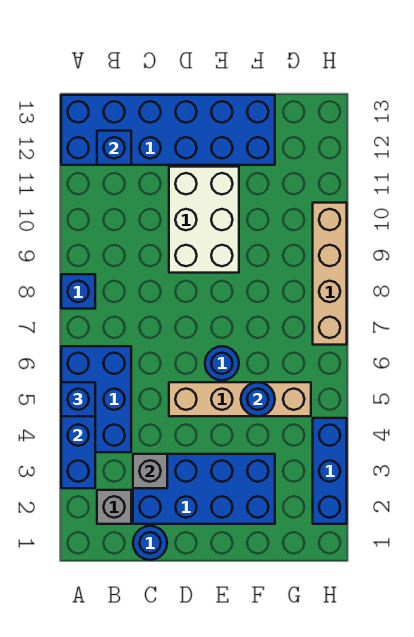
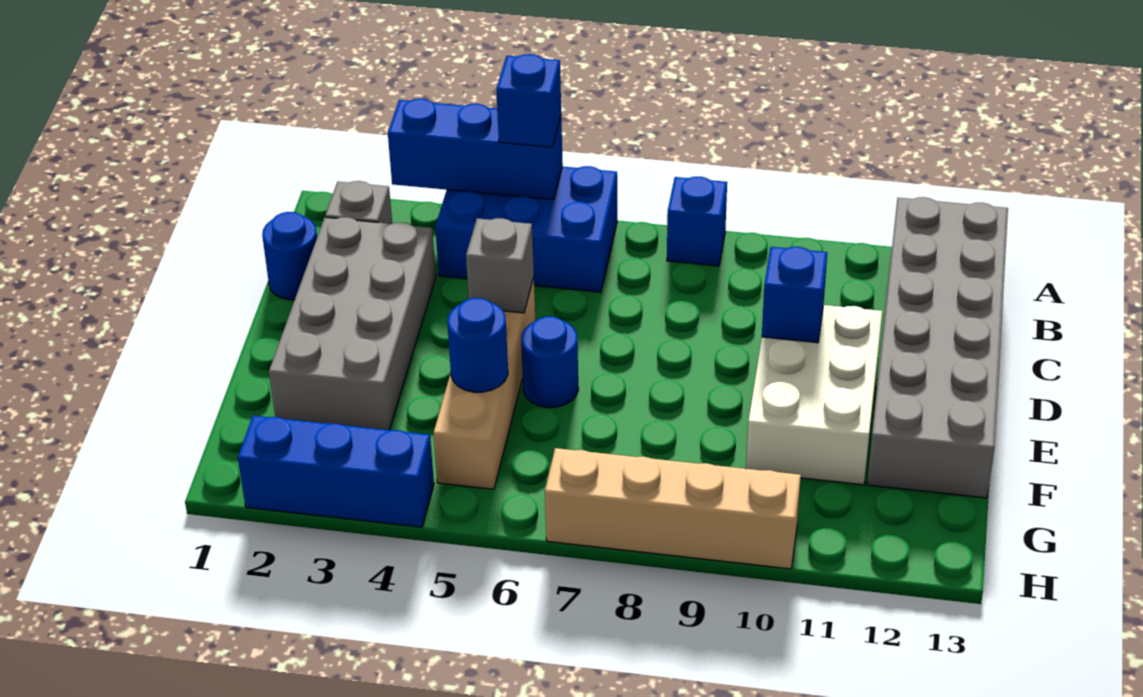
blue 2x6 brick [61,95,275,165] -> grey 2x6 brick [867,197,1008,498]
blue 1x1 brick [97,131,131,165] -> blue 1x1 brick moved to [762,247,827,343]
blue 2x4 brick [133,454,275,524] -> grey 2x4 brick [269,217,436,430]
grey 1x1 brick [133,454,167,488] -> grey 1x1 brick moved to [466,218,534,313]
white 2x3 brick [169,167,239,273] -> white 2x3 brick turned to [746,305,882,485]

